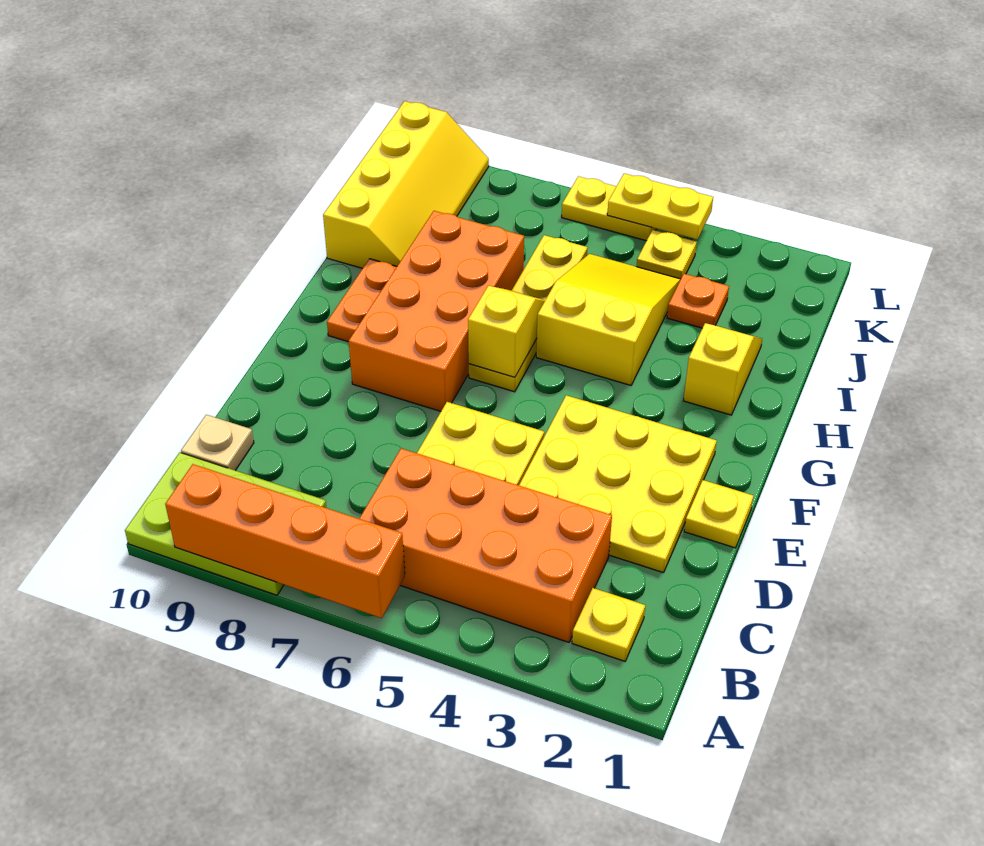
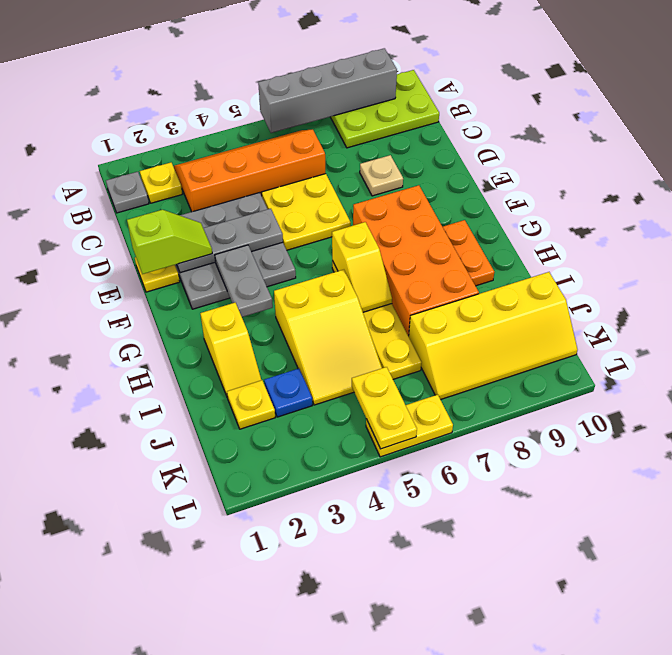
orange 1x4 brick [165,464,405,618] -> grey 1x4 brick [258,48,397,133]
none -> grey 1x1 plate [106,172,149,213]
orange 2x4 brick [359,448,612,642] -> orange 2x4 slope [174,130,325,212]
tan 1x1 plate [181,415,254,470] -> tan 1x1 plate moved to [360,155,403,196]
yellow 3x3 plate [519,395,717,573] -> grey 3x3 plate [175,193,296,309]
none -> lime 1x2 slope [127,210,212,274]
none -> grey 1x3 plate [177,209,283,273]
none -> grey 1x2 plate [215,245,273,317]
yellow 2x4 slope [323,101,489,269] -> yellow 2x4 slope turned to [409,272,578,400]
orange 1x1 plate [667,274,729,328] -> blue 1x1 plate [264,369,312,417]
yellow 1x1 plate [636,230,697,279] -> yellow 1x1 plate moved to [227,380,275,429]
yellow 1x2 plate [607,173,713,239] -> yellow 1x2 plate turned to [352,367,417,449]

